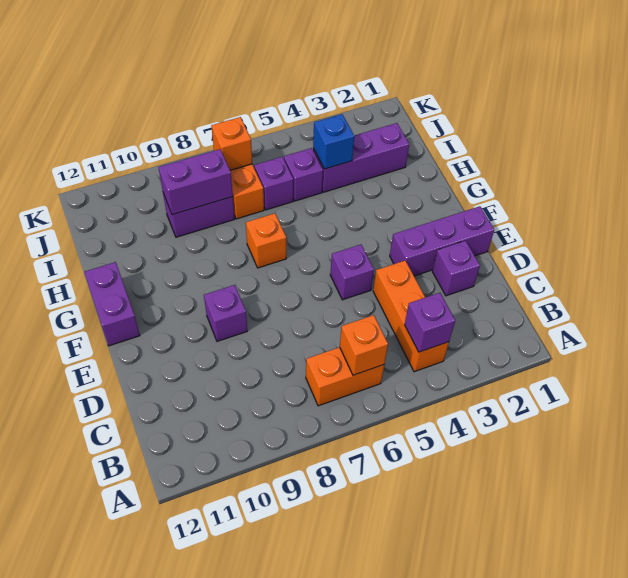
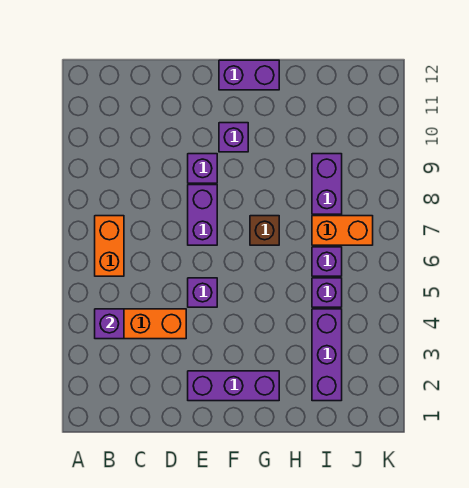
orange 1x1 brick [340,315,388,375] -> none
purple 1x1 brick [432,241,480,296] -> purple 1x1 brick moved to [219,123,248,152]
purple 1x3 brick [390,206,494,276] -> purple 1x3 brick turned to [188,371,279,401]
orange 1x1 brick [246,213,286,268] -> brown 1x1 brick [250,216,279,245]
blue 1x1 brick [313,114,354,169] -> none
purple 1x2 brick [158,149,233,215] -> purple 1x2 brick moved to [188,185,217,245]
orange 1x1 brick [212,117,252,170] -> none

